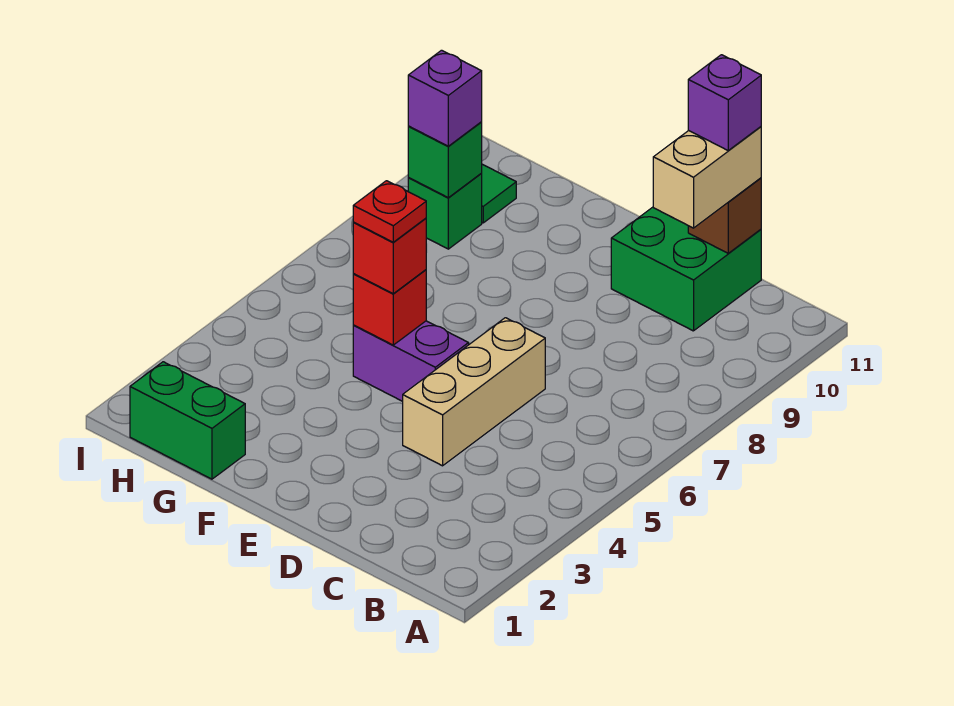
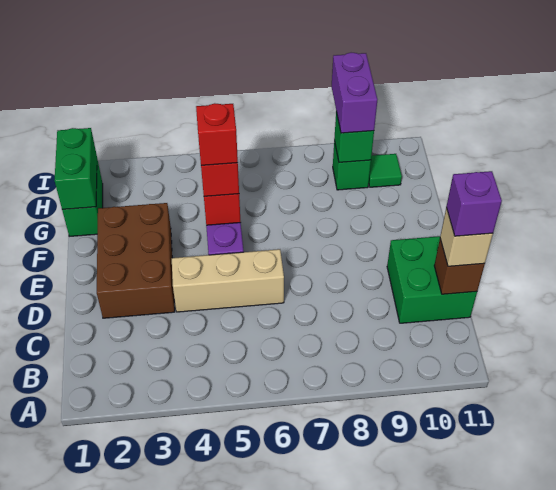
tan 1x2 brick [653,127,761,228] -> tan 1x1 brick [440,208,493,266]
none -> brown 2x3 brick [97,203,175,318]
red 1x1 plate [353,181,426,242] -> red 1x1 brick [196,103,238,165]
none -> green 1x2 brick [55,128,97,209]
purple 1x1 brick [408,50,482,146] -> purple 1x2 brick [332,53,377,133]

